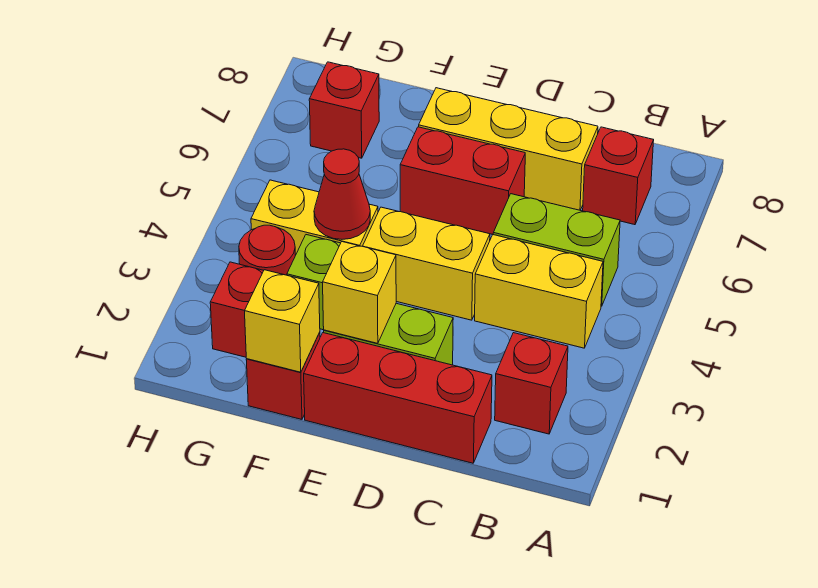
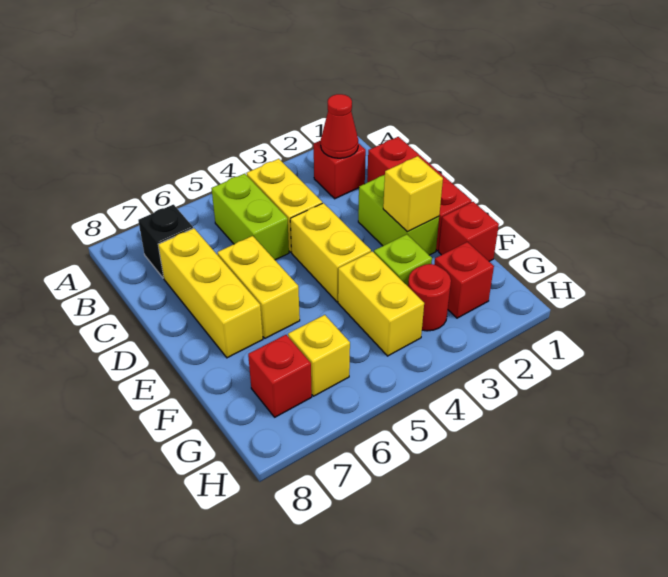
red 1x1 brick [583,127,654,225] -> black 1x1 brick [138,205,193,278]
red 1x2 brick [400,127,525,235] -> yellow 1x2 brick [217,236,300,338]
yellow 1x1 brick [245,270,320,372] -> yellow 1x1 brick moved to [288,315,350,396]
red 1x1 cone [314,149,370,239] -> red 1x1 cone moved to [321,94,358,158]

